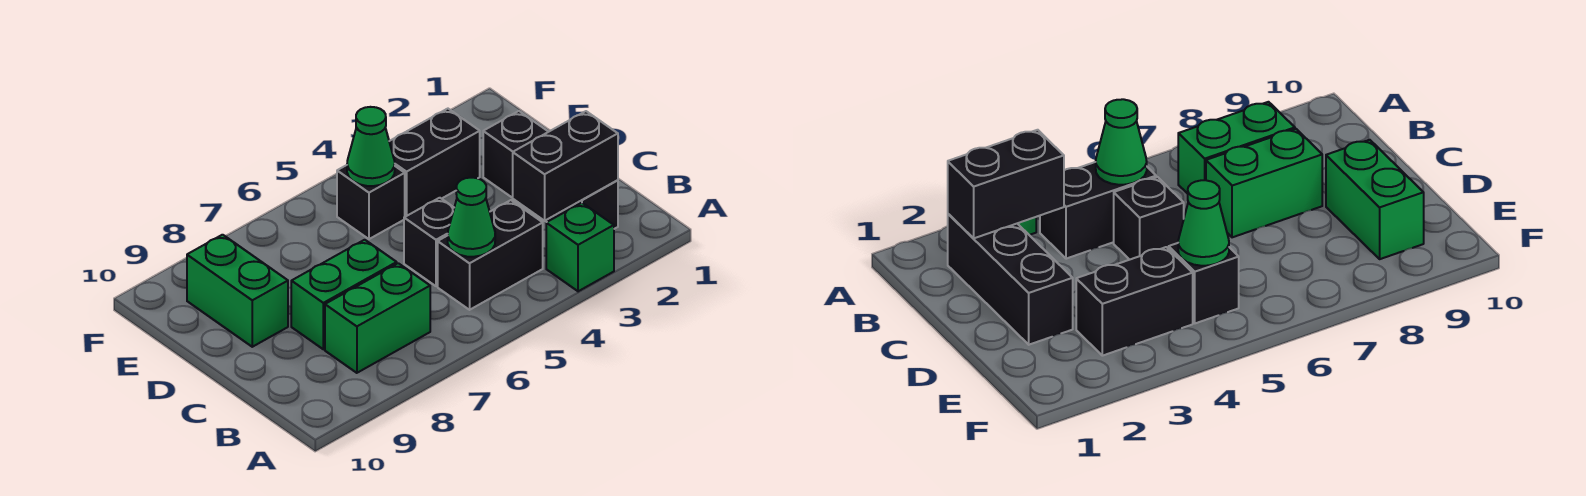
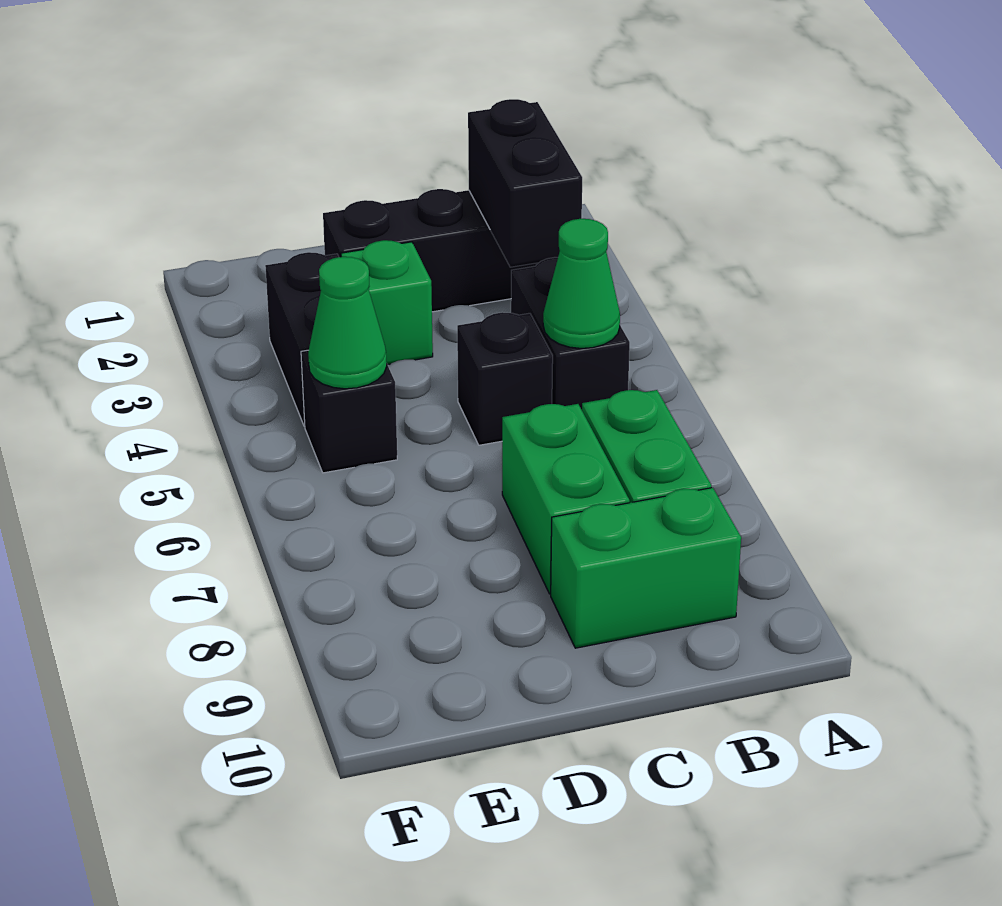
green 1x1 brick [546,203,614,291] -> green 1x1 brick moved to [341,240,433,365]
green 1x2 brick [187,235,288,347] -> green 1x2 brick moved to [551,488,741,648]

